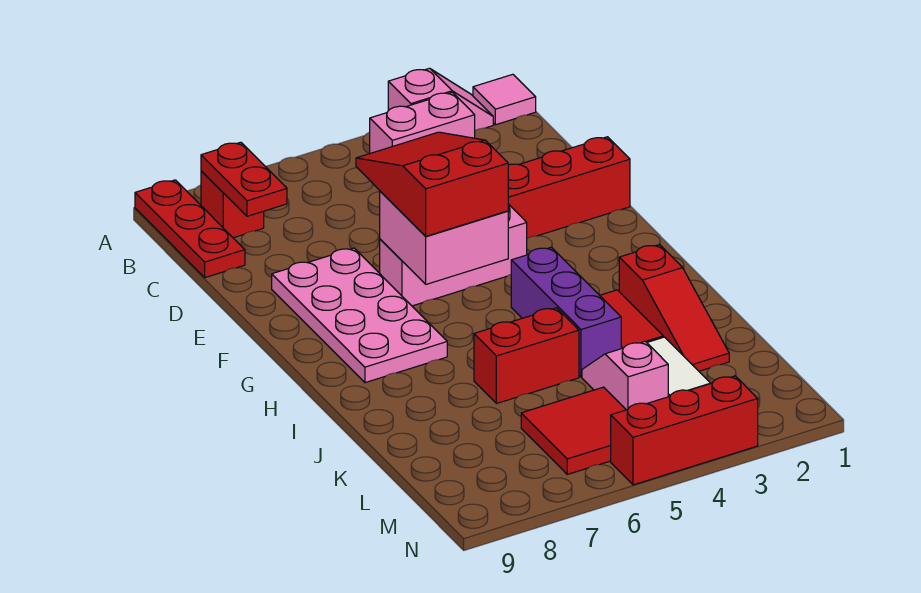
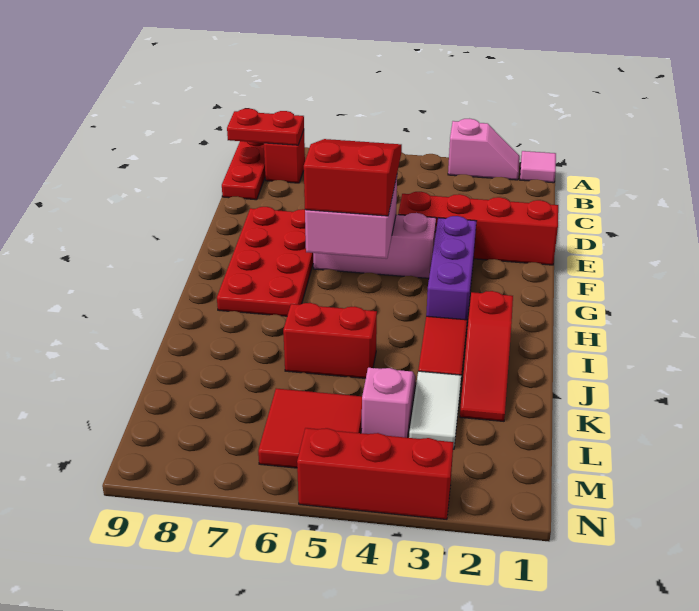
pink 1x2 brick [370,92,475,153] -> none
red 1x2 plate [201,142,287,216] -> red 1x2 plate turned to [227,108,304,145]
pink 2x4 plate [272,248,447,383] -> red 2x4 plate [217,207,313,316]
purple 1x3 brick [511,247,621,377] -> purple 1x3 brick moved to [426,216,476,320]

